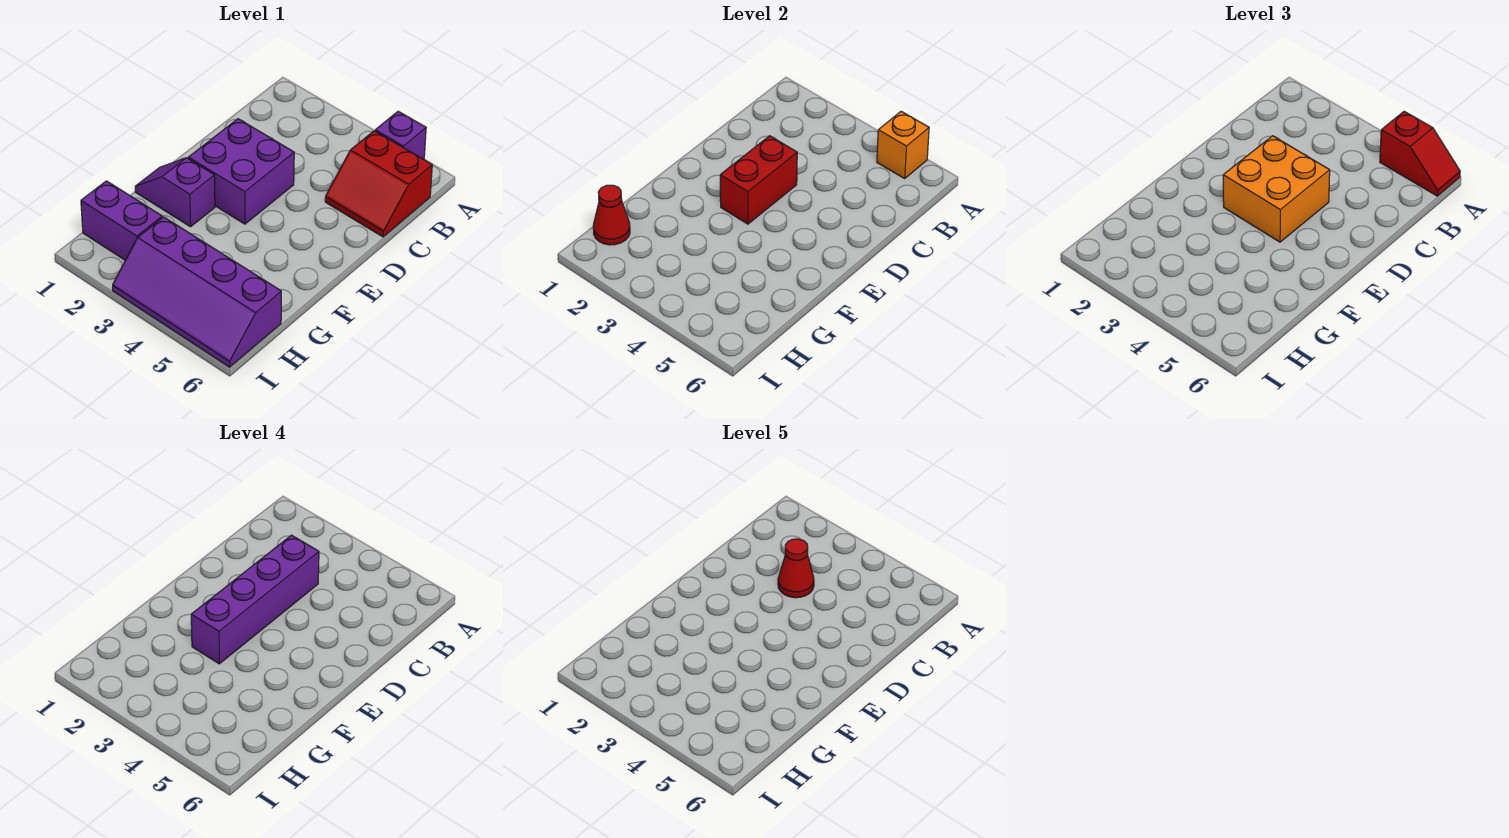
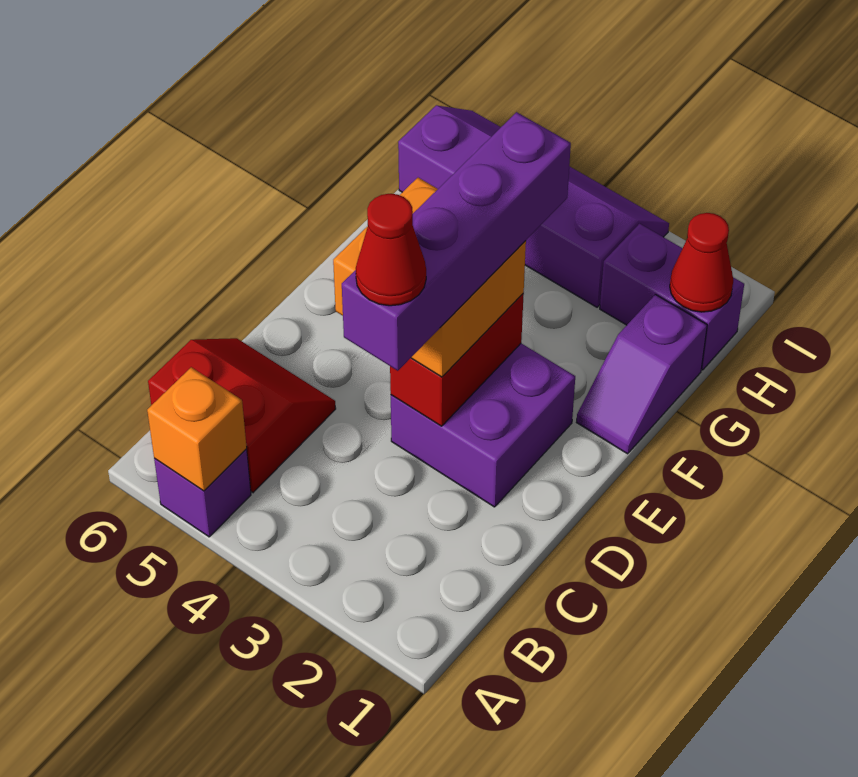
red 1x2 slope [1380,111,1460,196] -> none
purple 1x2 slope [135,158,215,227] -> purple 1x2 slope turned to [576,295,707,454]

